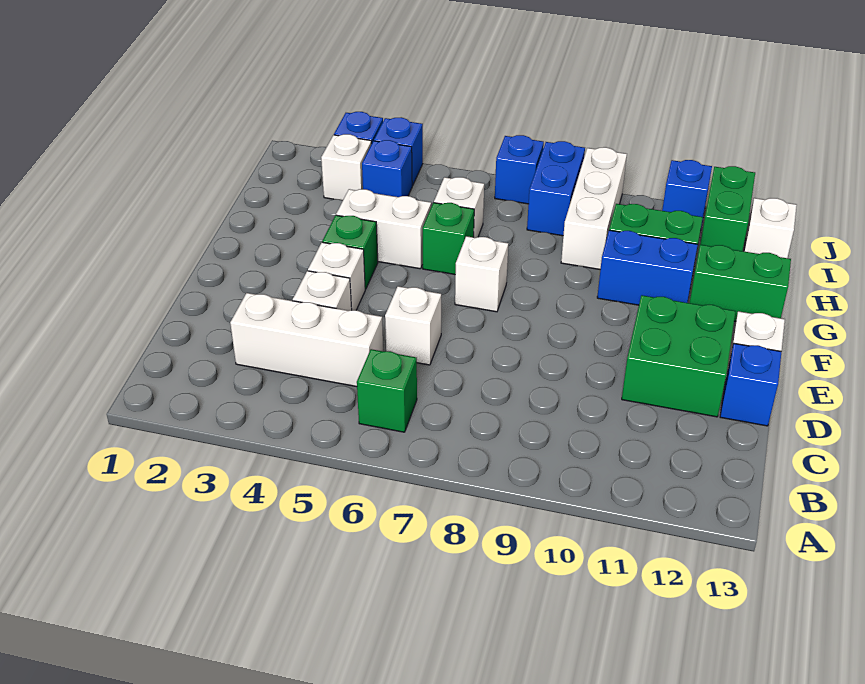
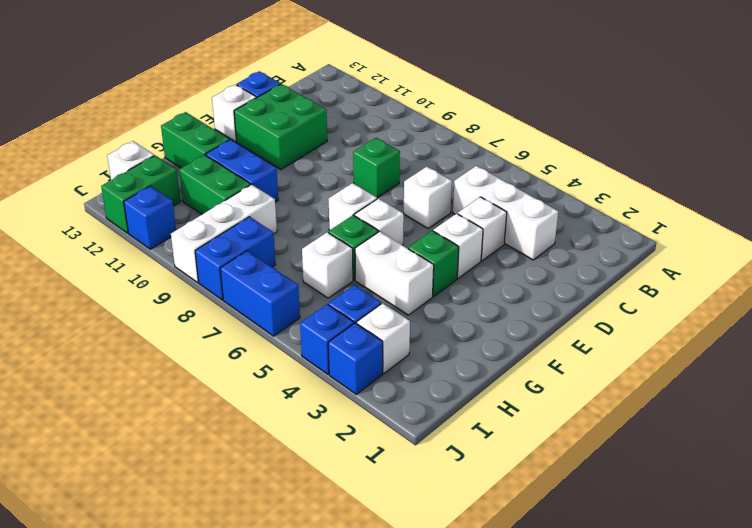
green 1x1 brick [357,349,417,432] -> green 1x1 brick moved to [353,138,400,198]
none -> white 1x1 brick [354,198,404,245]
blue 1x1 brick [495,135,544,204] -> blue 1x2 brick [220,251,300,336]

